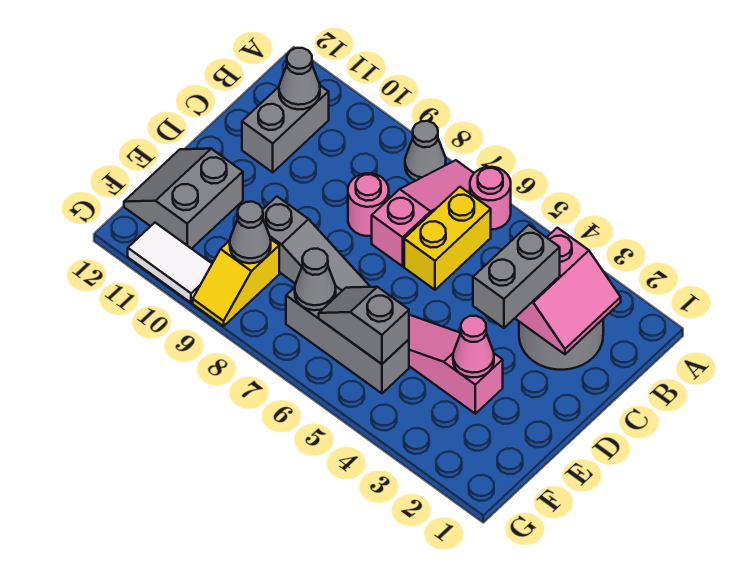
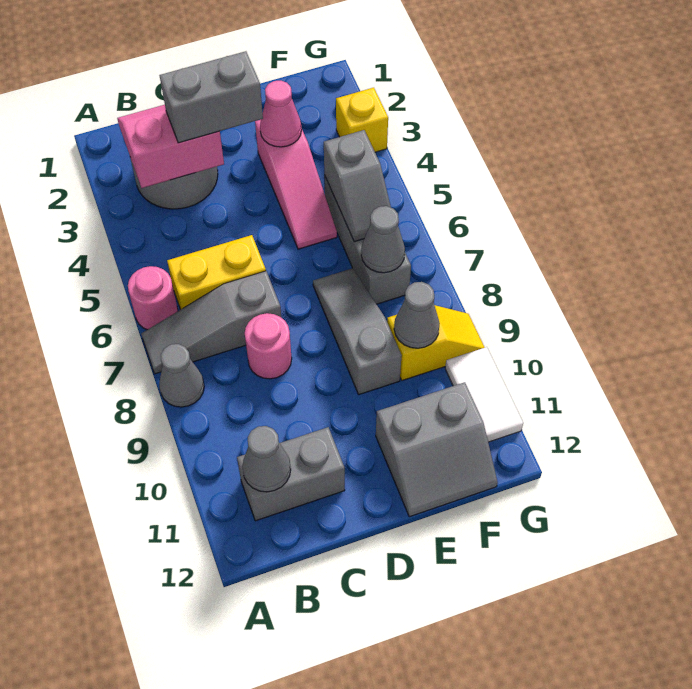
pink 1x3 slope [372,160,474,266] -> grey 1x3 slope [141,271,281,374]
none -> yellow 1x1 brick [336,88,388,152]

